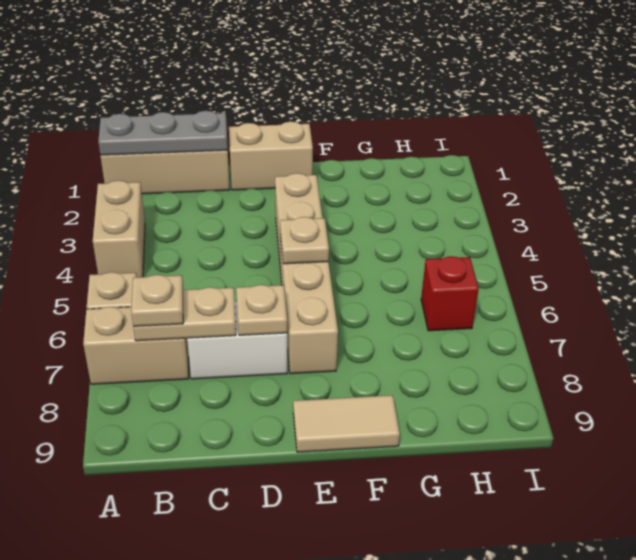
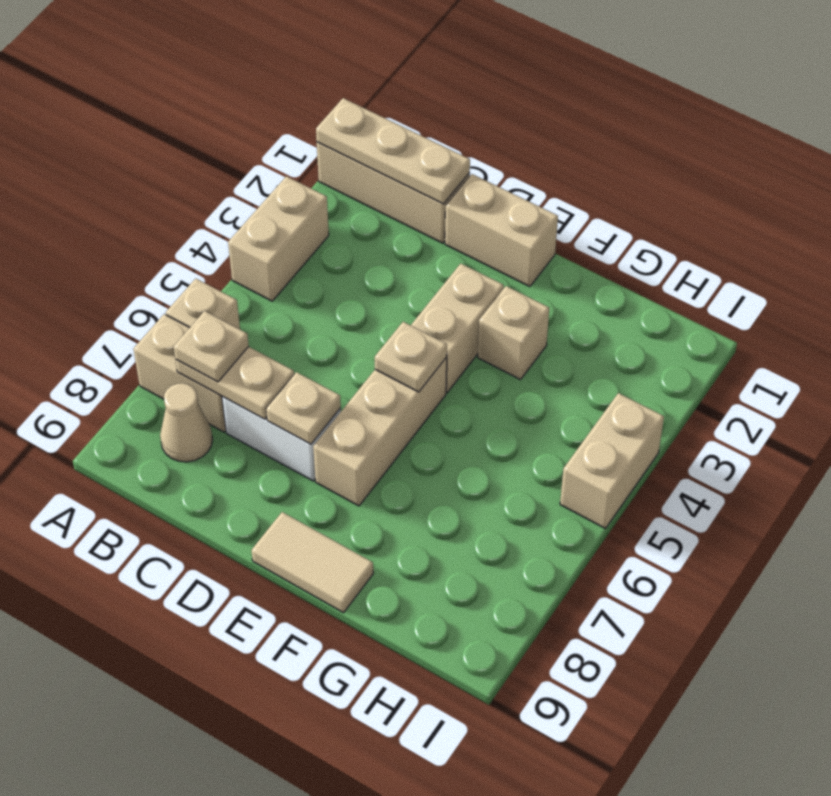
grey 1x3 plate [98,111,228,155] -> tan 1x3 plate [316,98,470,204]
none -> tan 1x1 cone [160,383,213,462]
none -> tan 1x1 brick [478,286,549,380]
red 1x1 brick [421,256,479,331] -> none
none -> tan 1x2 brick [560,393,664,529]

